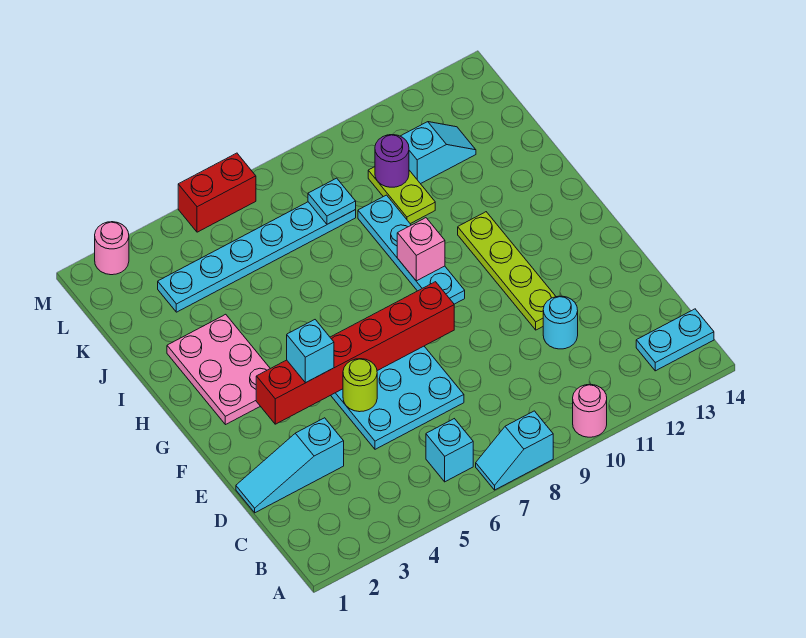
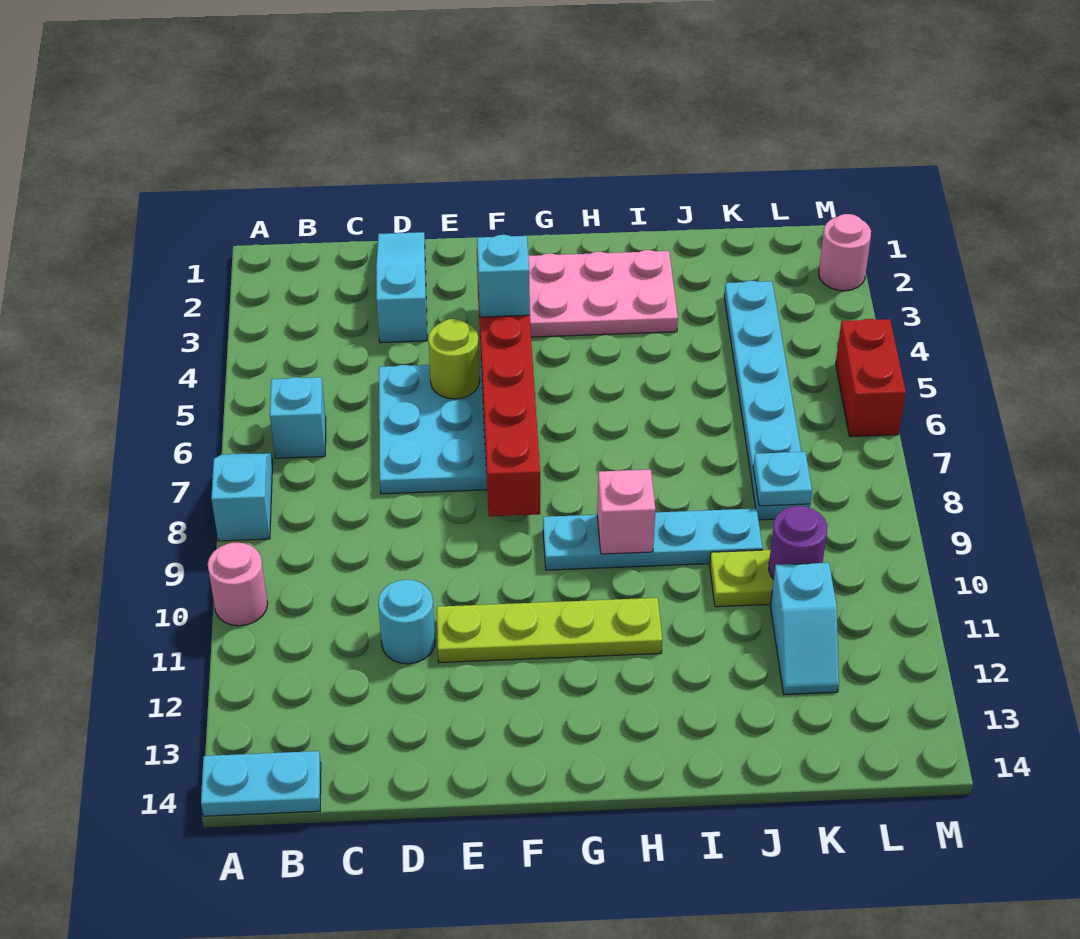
cyan 1x2 plate [636,309,714,371] -> cyan 1x2 plate turned to [201,751,321,816]

